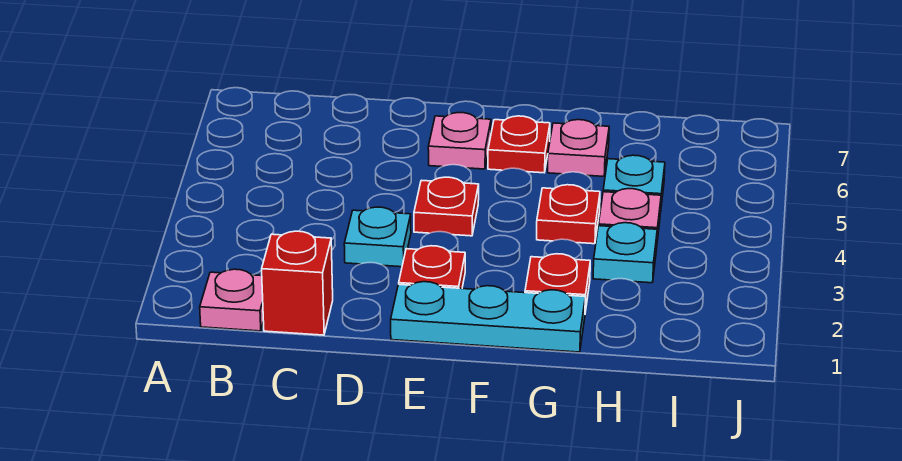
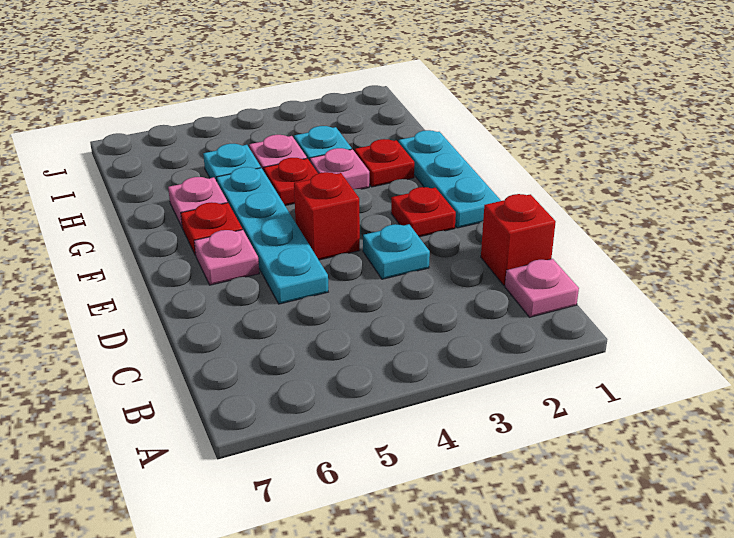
none -> cyan 1x4 plate [217,167,328,304]
red 1x1 plate [414,177,479,236] -> red 1x1 brick [294,172,360,260]
none -> pink 1x1 plate [310,148,369,189]

